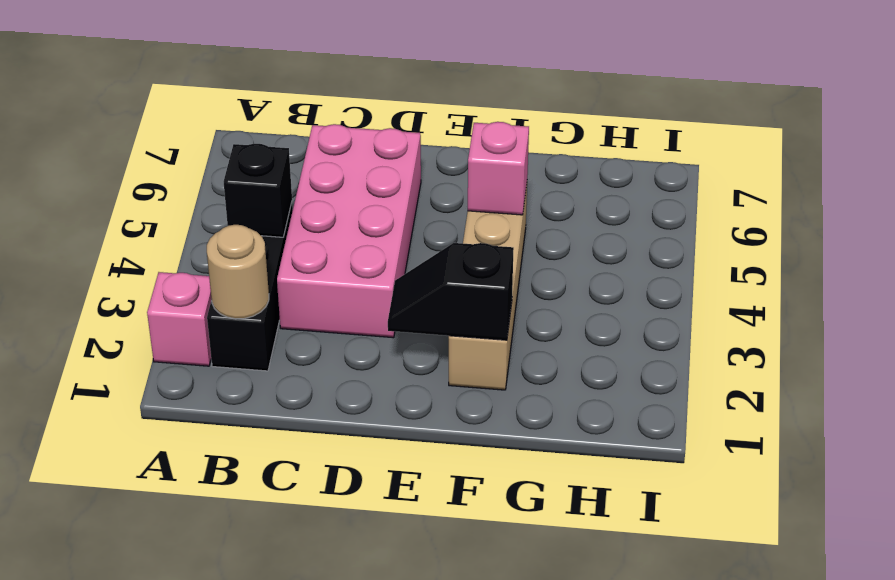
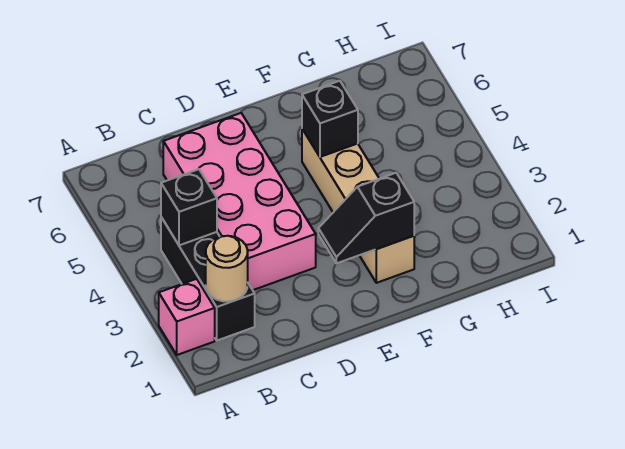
pink 1x1 brick [468,122,529,215] -> black 1x1 brick [302,81,358,157]

